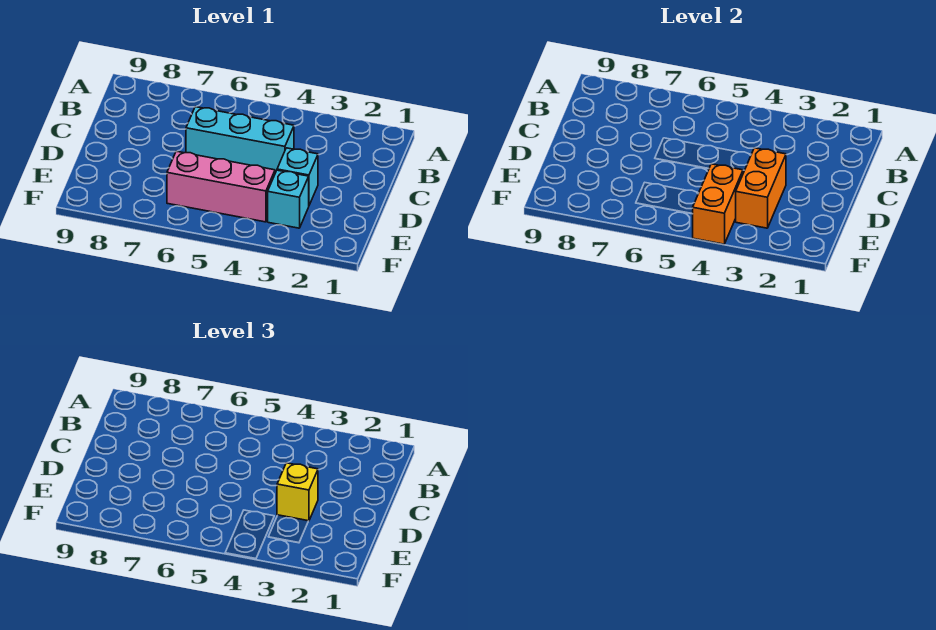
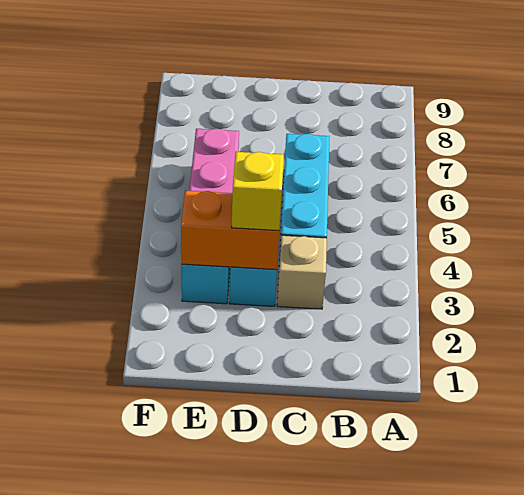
none -> tan 1x1 brick [277,235,327,309]
orange 1x2 brick [693,164,743,244] -> none

